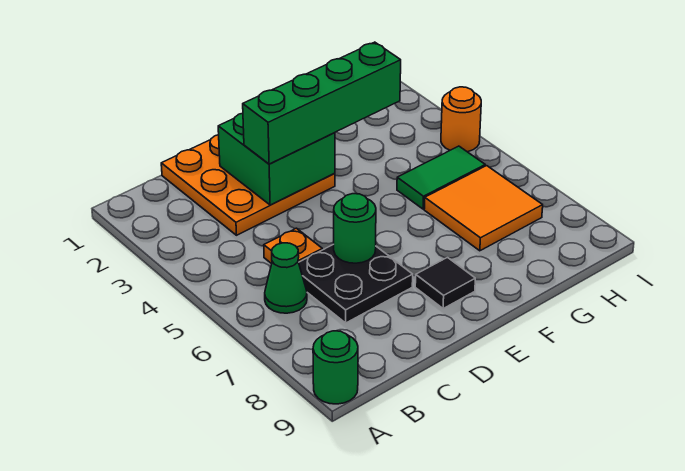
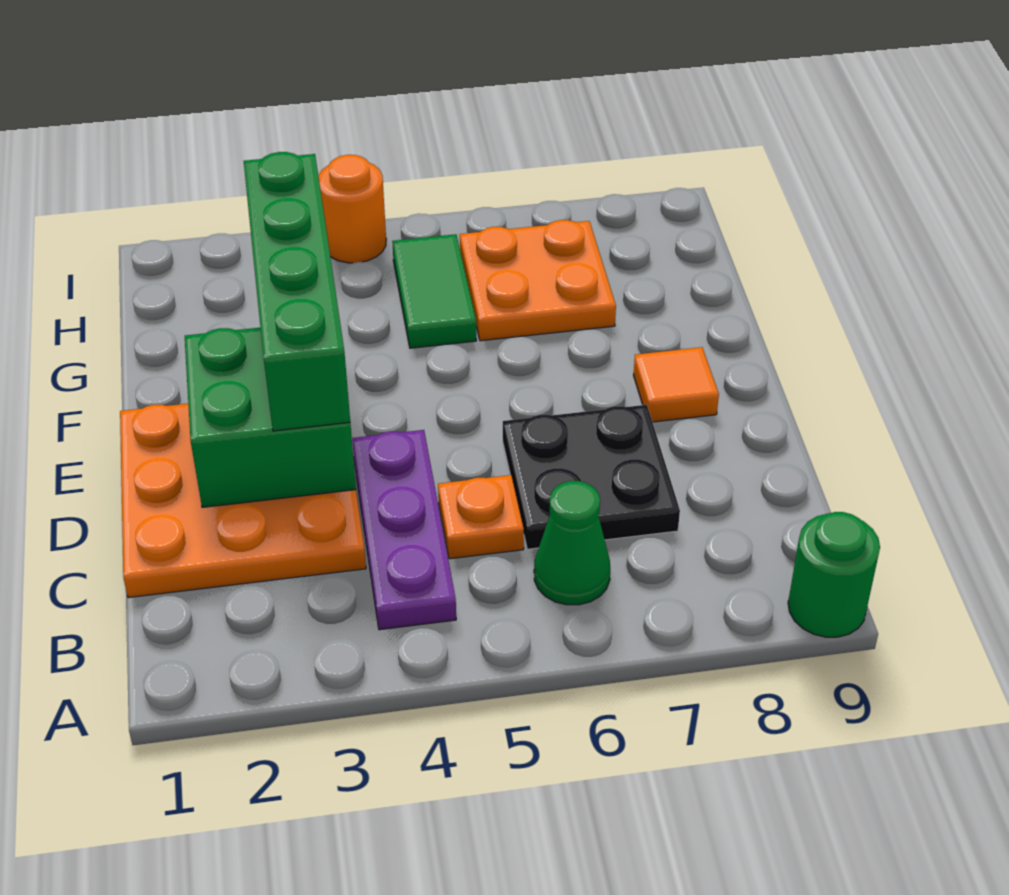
none -> purple 1x3 plate [352,430,456,630]
green 1x1 round brick [334,194,376,263] -> none
black 1x1 tile [415,258,475,309] -> orange 1x1 tile [634,347,719,422]
orange 2x2 tile [424,166,543,251] -> orange 2x2 plate [460,220,616,341]

